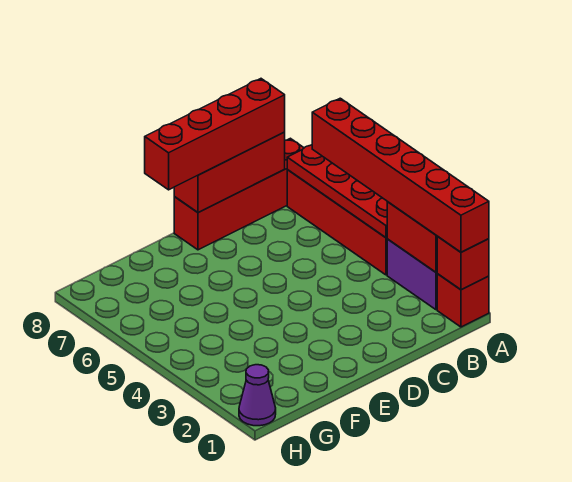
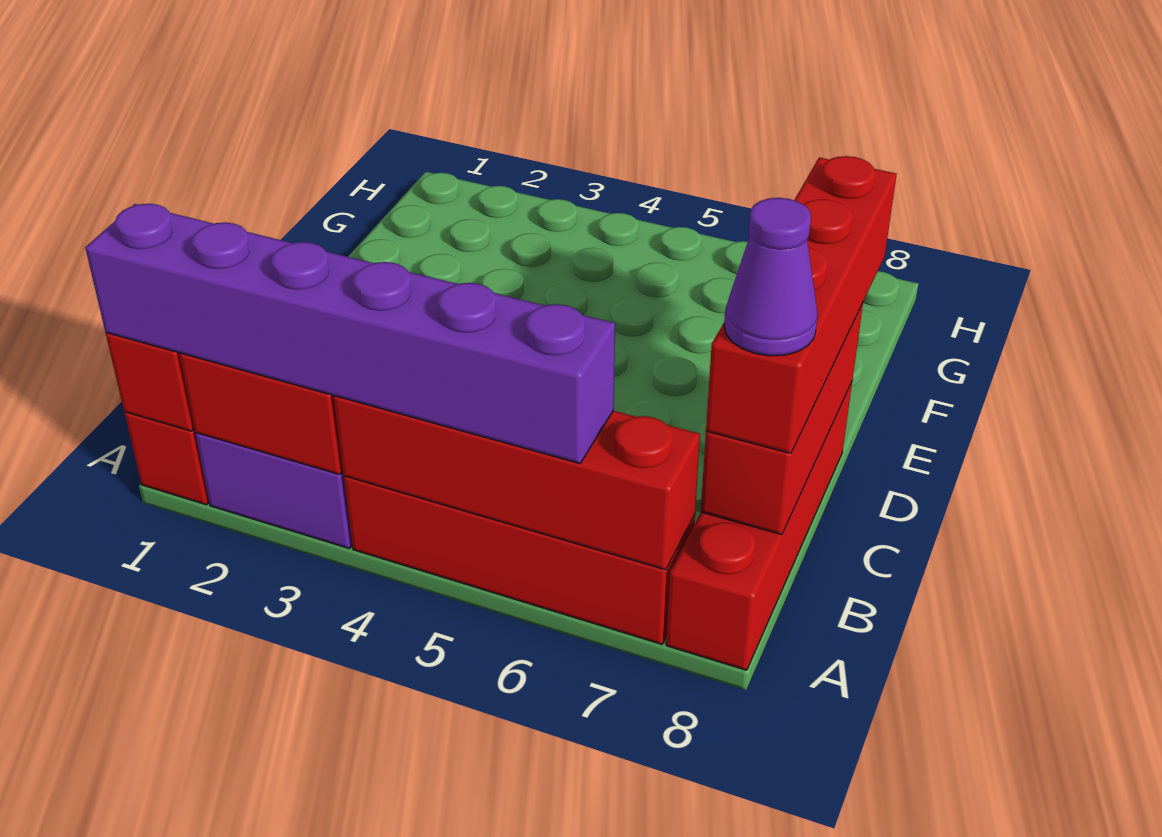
red 1x6 brick [312,98,489,252] -> purple 1x6 brick [85,204,615,463]
red 1x4 plate [287,145,387,238] -> red 1x4 brick [334,396,700,570]
purple 1x1 cone [239,365,276,426] -> purple 1x1 cone moved to [724,198,818,356]

